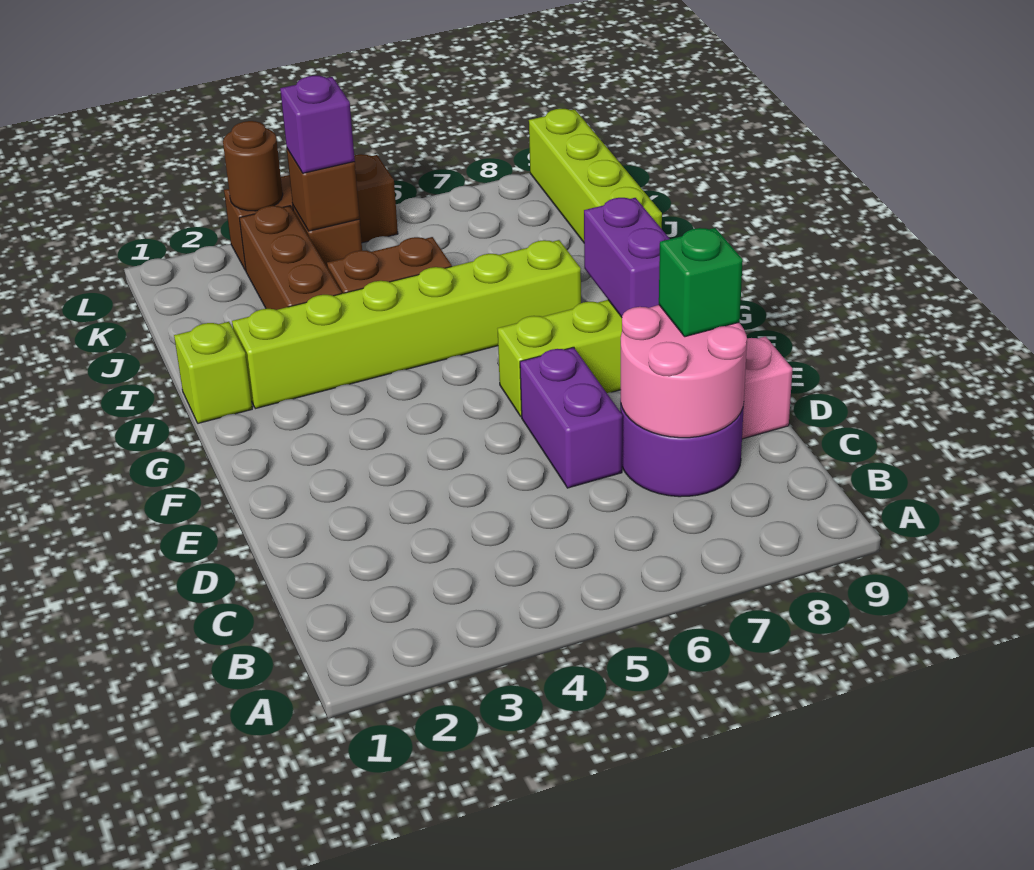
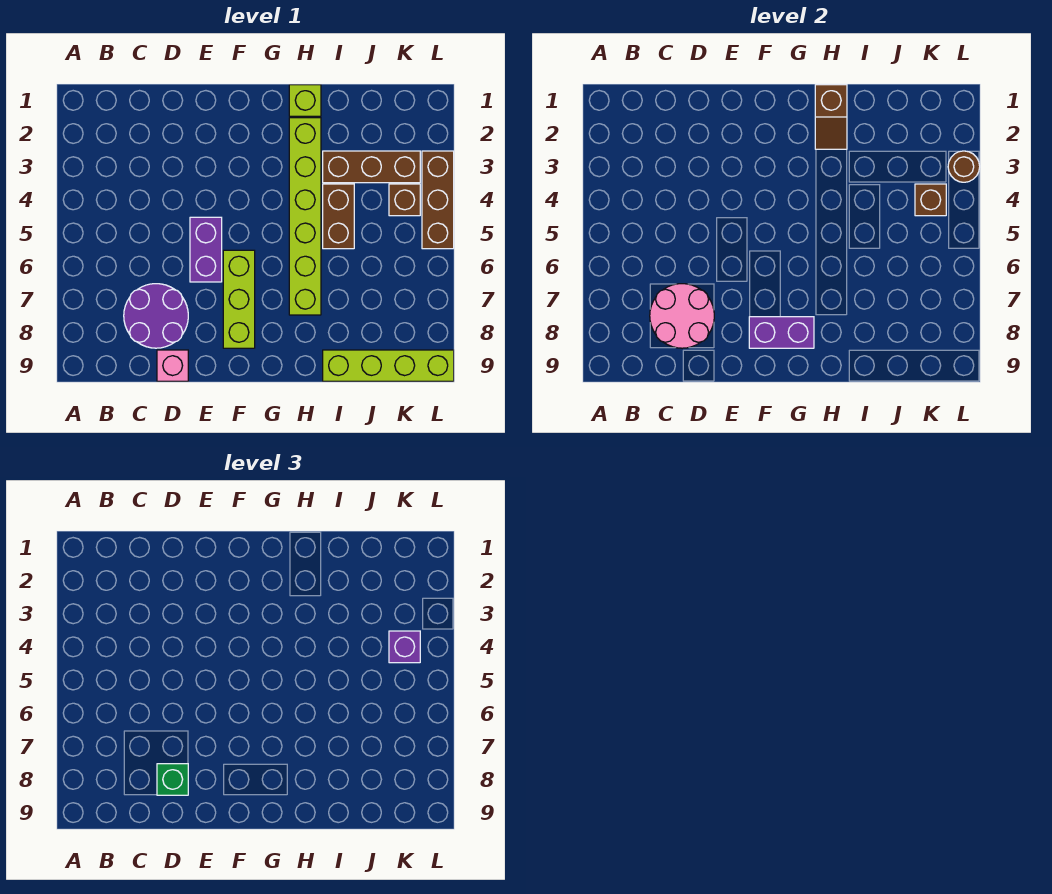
purple 1x2 brick [520,347,622,488] -> purple 1x2 brick turned to [190,217,222,282]
none -> brown 1x2 slope [815,85,847,149]

